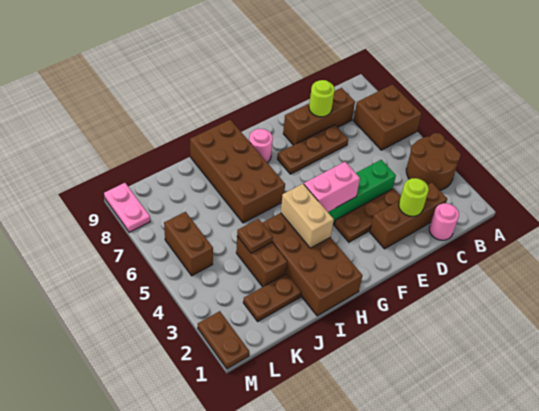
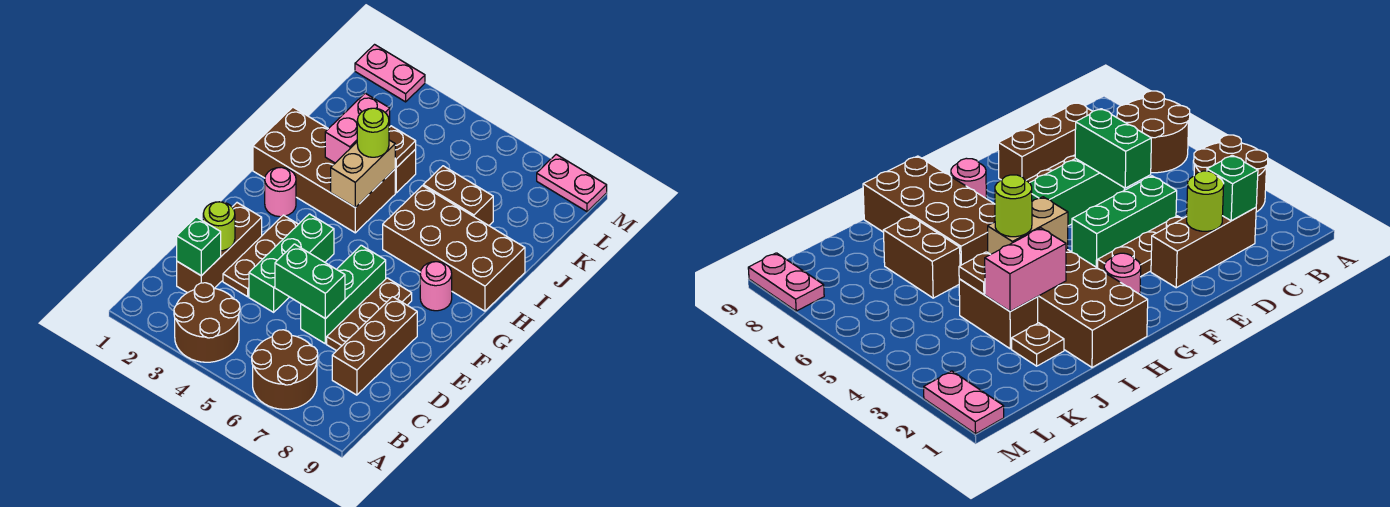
brown 2x2 brick [353,84,422,150] -> brown 2x2 round brick [252,330,318,409]
pink 1x1 round brick [429,203,459,240] -> pink 1x1 round brick moved to [265,167,296,217]
none -> green 1x1 brick [177,217,221,276]
none -> green 1x2 brick [275,244,345,319]
none -> green 1x3 brick [301,245,386,344]
lime 1x1 round brick [309,80,335,117] -> lime 1x1 round brick moved to [357,108,389,157]
pink 1x2 brick [304,162,360,212] -> pink 1x2 brick moved to [325,93,390,163]
tan 1x2 brick [281,184,334,248] -> tan 1x2 brick turned to [331,140,395,207]
brown 1x2 plate [243,274,301,321] -> brown 1x1 plate [1012,323,1064,366]
brown 1x2 brick [164,212,213,276] -> brown 1x2 brick moved to [423,166,493,225]
brown 1x2 plate [198,311,249,369] -> pink 1x2 plate [355,45,425,102]

